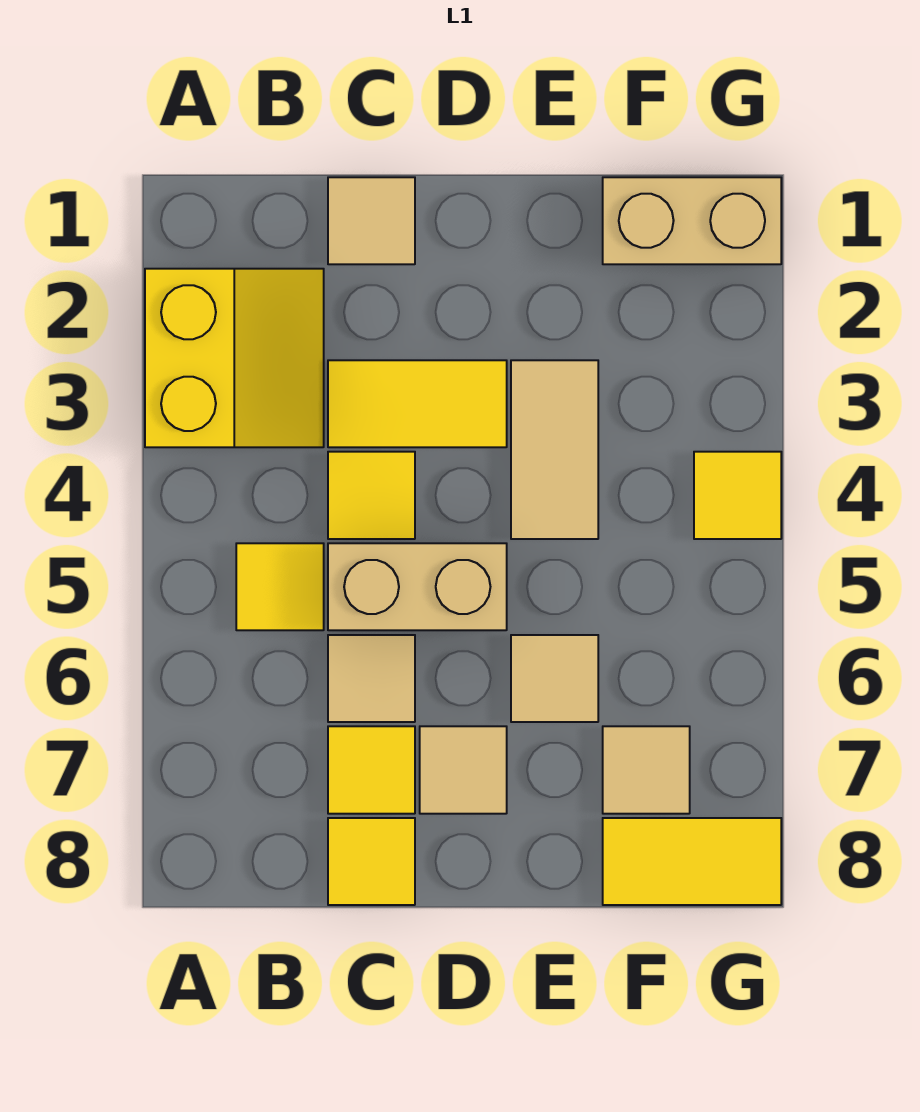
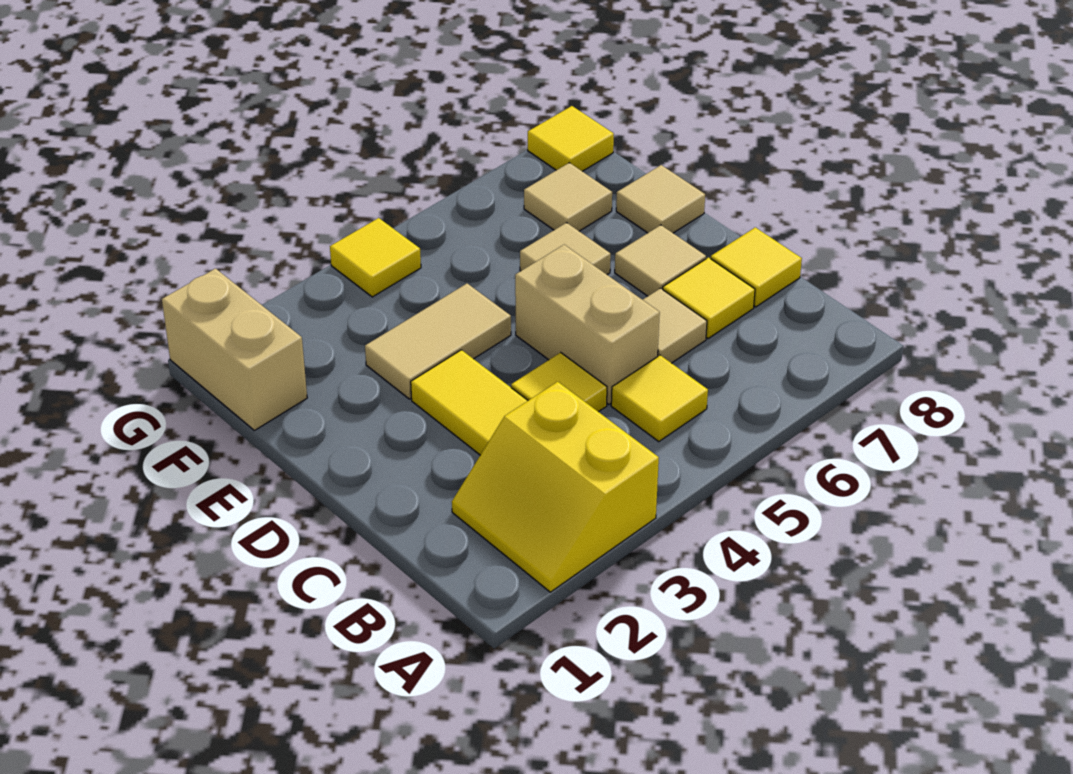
yellow 2x2 slope [145,269,324,447] -> yellow 2x2 slope turned to [452,382,659,592]
tan 1x1 tile [328,177,415,264] -> tan 1x1 tile moved to [616,165,705,233]
yellow 1x2 tile [603,818,781,905] -> yellow 1x1 tile [528,106,614,171]

